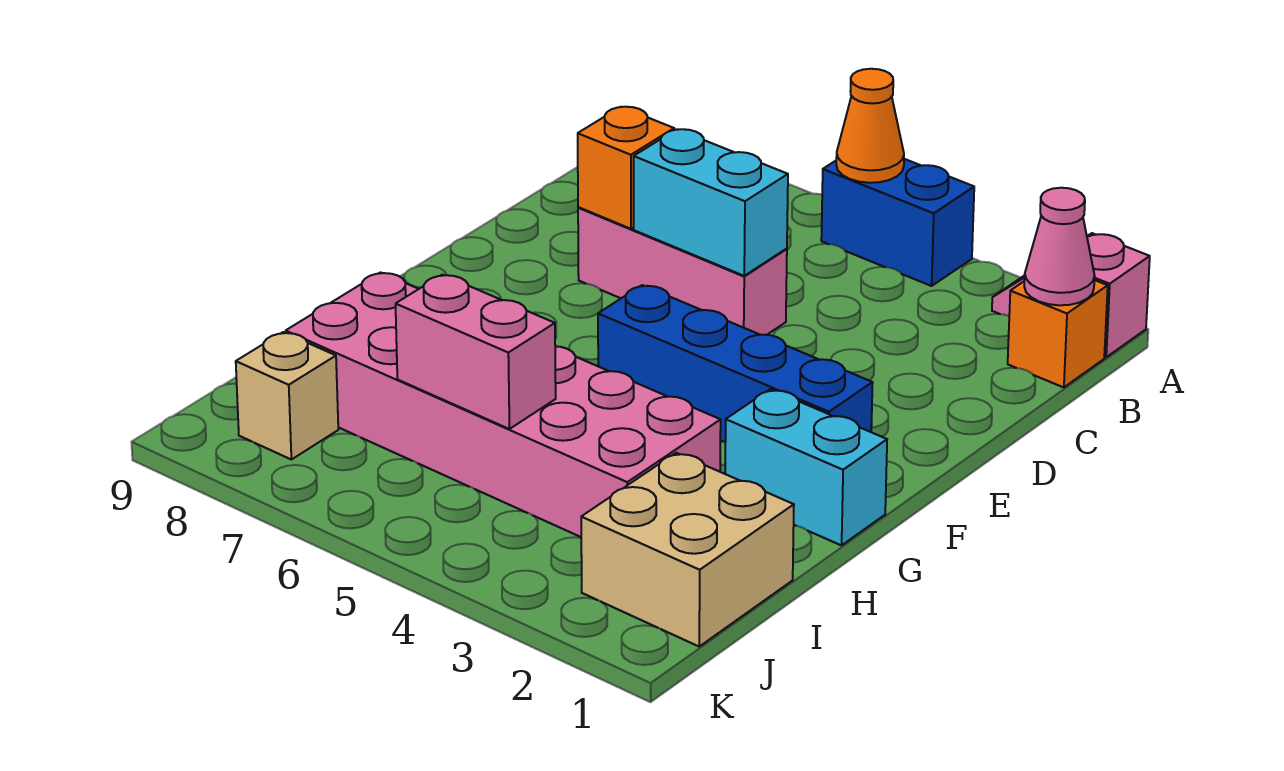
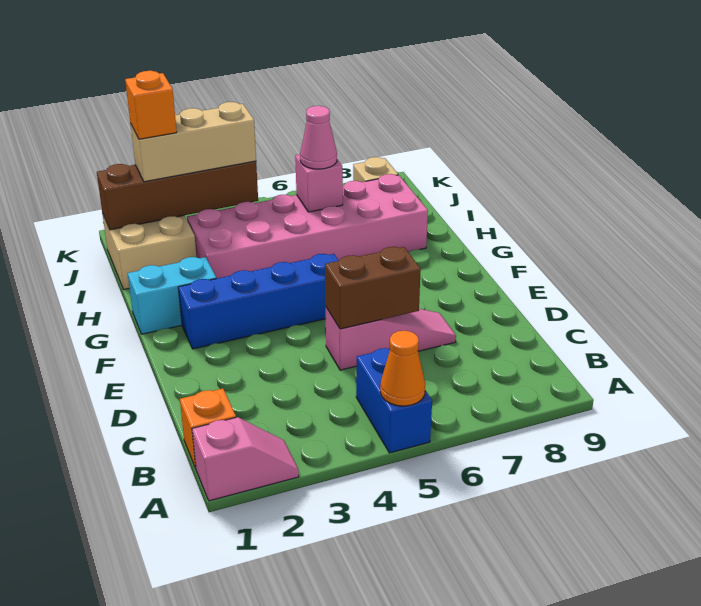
blue 1x2 brick [821,159,974,286] -> blue 1x2 brick turned to [356,348,432,453]
pink 1x1 cone [1024,188,1095,305] -> pink 1x1 cone moved to [300,106,337,169]
pink 1x3 brick [578,207,787,335] -> pink 1x3 slope [326,308,456,370]
cyan 1x2 brick [634,129,788,276] -> brown 1x2 brick [325,247,421,329]
orange 1x1 brick [578,107,674,229] -> orange 1x1 brick moved to [125,71,177,139]
pink 1x2 brick [396,275,556,429] -> pink 1x1 brick [295,154,343,212]
none -> brown 1x4 brick [97,161,258,230]
none -> tan 1x3 brick [131,102,256,182]

